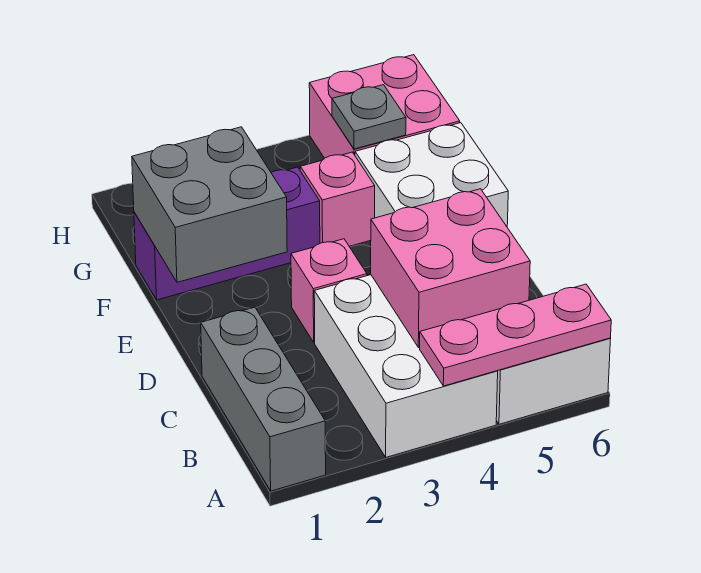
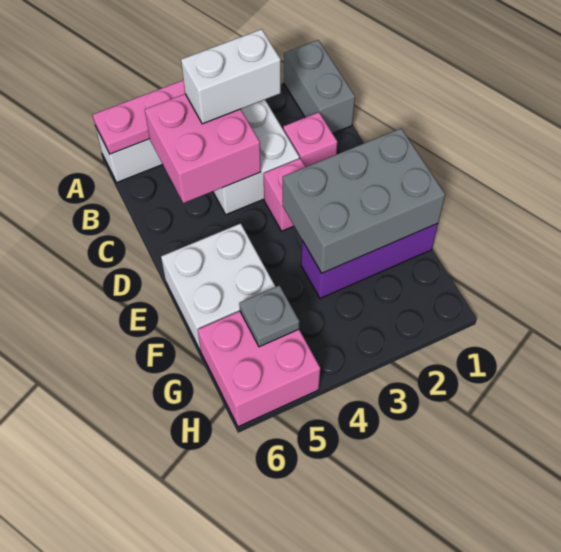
grey 1x3 brick [201,307,326,491] -> grey 1x2 brick [284,40,355,133]
none -> white 1x2 brick [181,29,281,124]
grey 2x2 brick [132,127,287,282] -> grey 2x3 brick [283,129,445,273]
pink 1x1 brick [300,152,375,246] -> pink 1x1 brick moved to [283,112,337,167]

